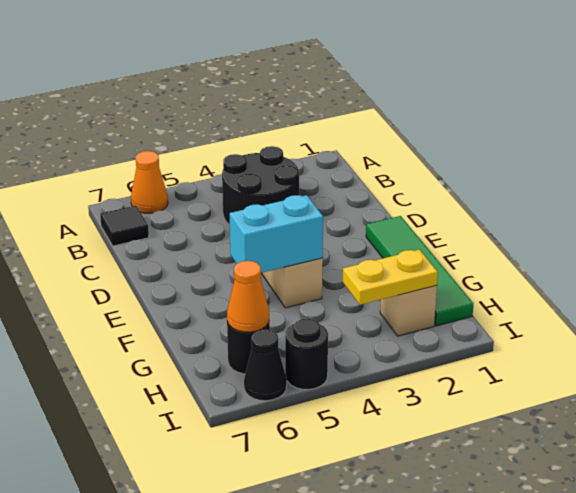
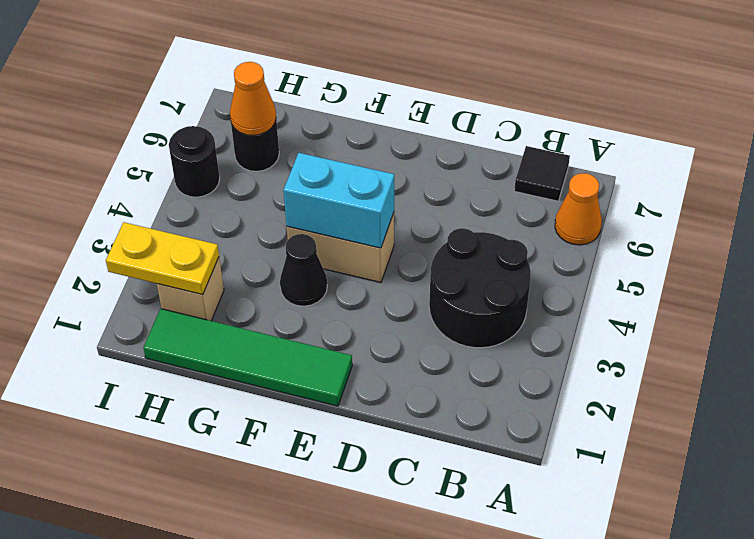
cyan 1x2 brick [230,195,323,273] -> cyan 1x2 brick turned to [283,153,394,248]
yellow 1x2 plate [343,250,438,305] -> yellow 1x2 plate turned to [106,222,219,295]
black 1x1 cone [244,329,287,401] -> black 1x1 cone moved to [280,234,327,306]

